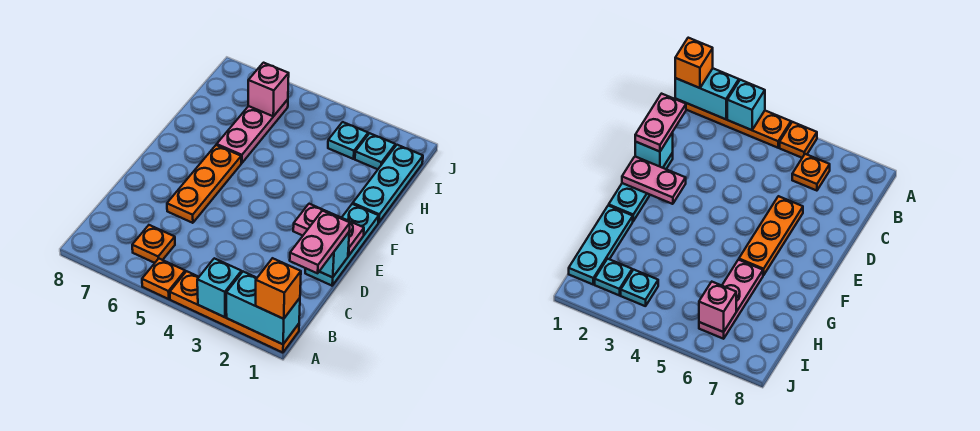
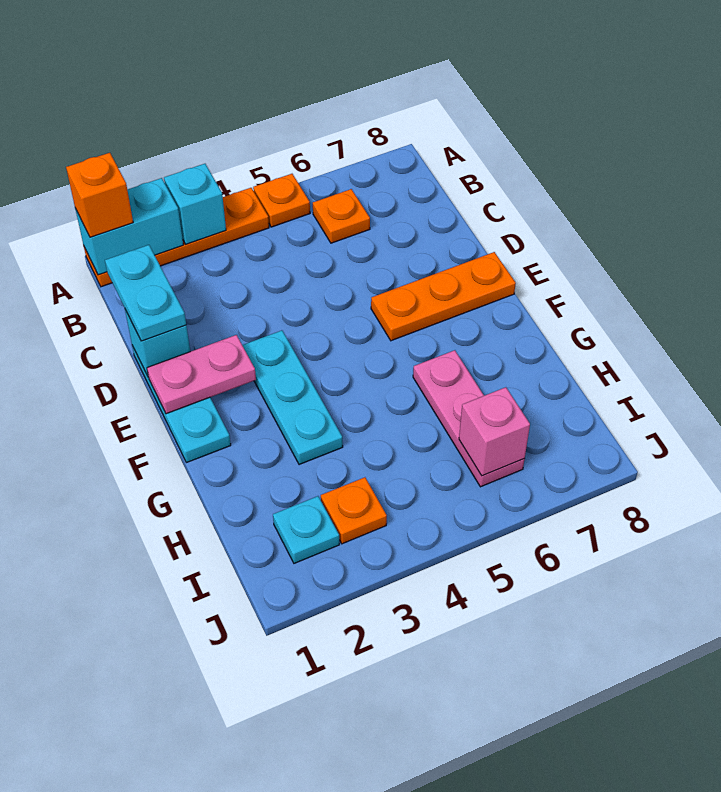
pink 1x2 plate [290,211,350,273] -> cyan 1x2 plate [105,245,186,341]
orange 1x3 plate [167,145,241,223] -> orange 1x3 plate turned to [371,252,516,341]
cyan 1x3 plate [353,145,423,223] -> cyan 1x3 plate moved to [242,331,343,465]
cyan 1x1 plate [328,122,368,159] -> orange 1x1 plate [321,477,387,544]

